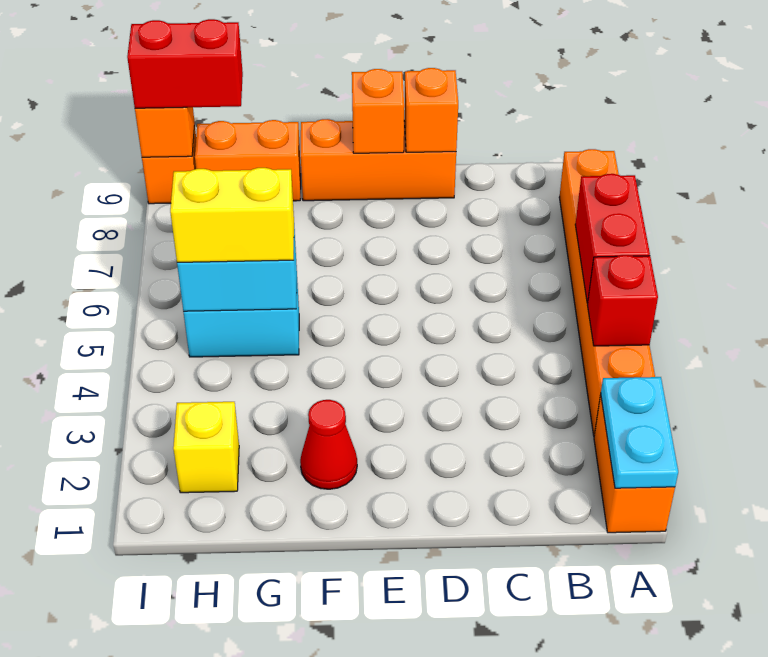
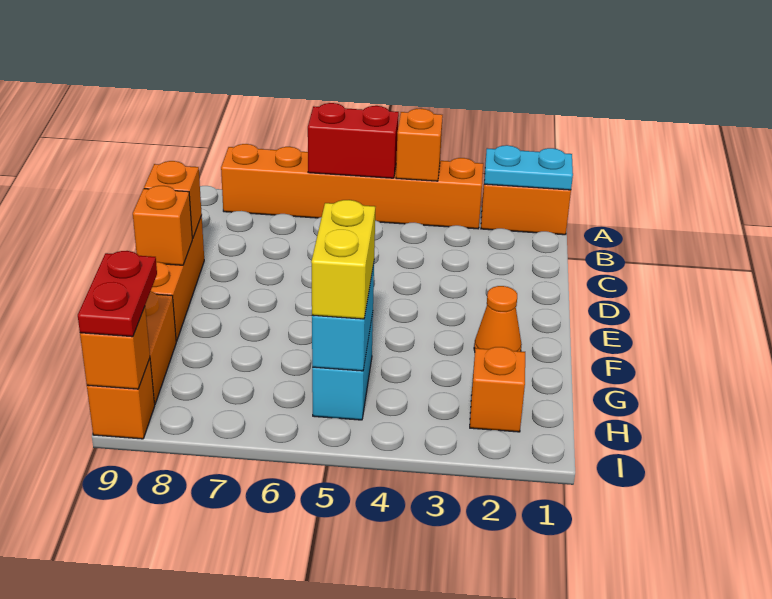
red 1x1 brick [587,255,658,346] -> orange 1x1 brick [396,109,443,181]
red 1x1 cone [300,400,357,489] -> orange 1x1 cone [474,286,522,351]
yellow 1x1 brick [173,402,239,493] -> orange 1x1 brick [470,347,525,432]
red 1x2 brick [127,19,243,108] -> red 1x2 plate [78,251,157,337]

